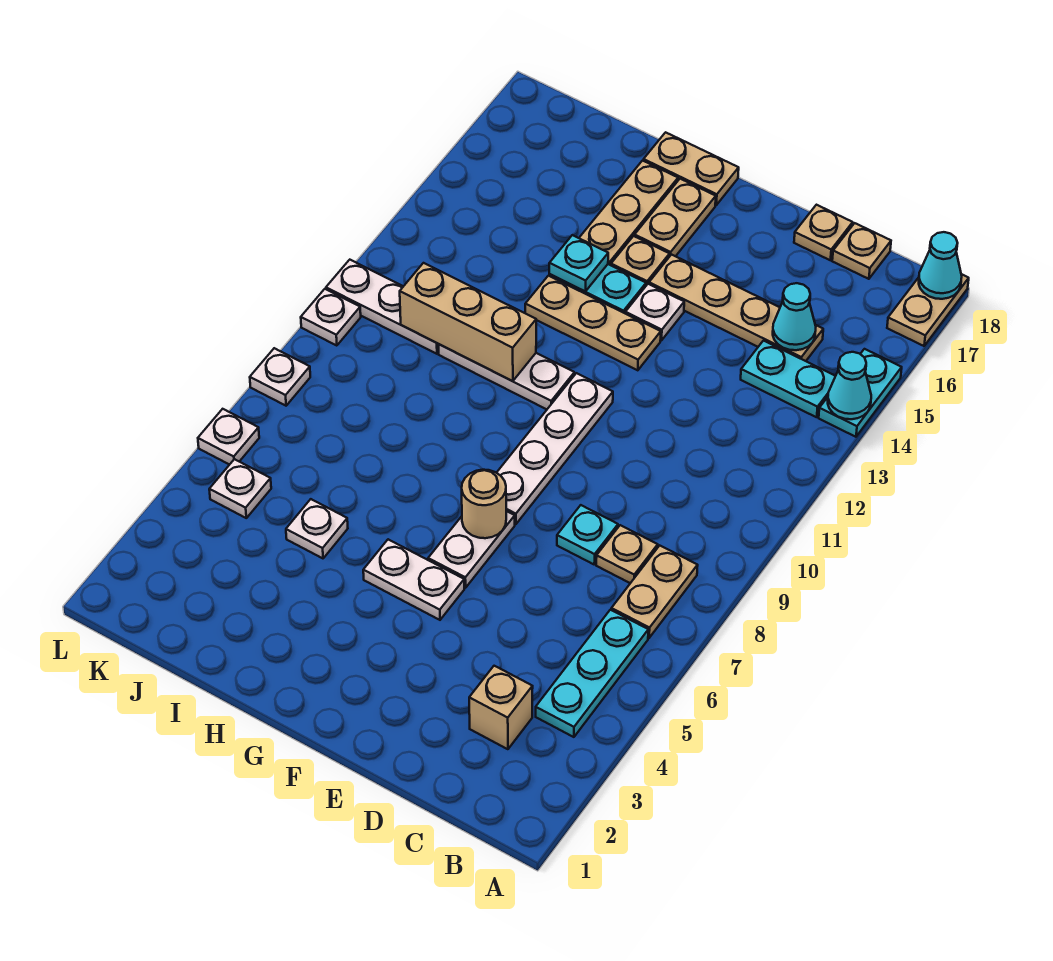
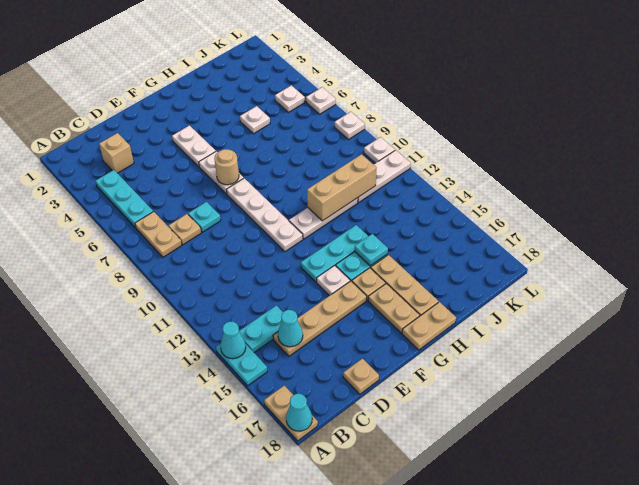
tan 1x1 plate [832,223,891,279] -> none
white 1x2 plate [363,539,464,620] -> white 1x2 plate turned to [172,125,216,167]
tan 1x3 plate [525,276,661,370] -> cyan 1x3 plate [301,225,368,282]

